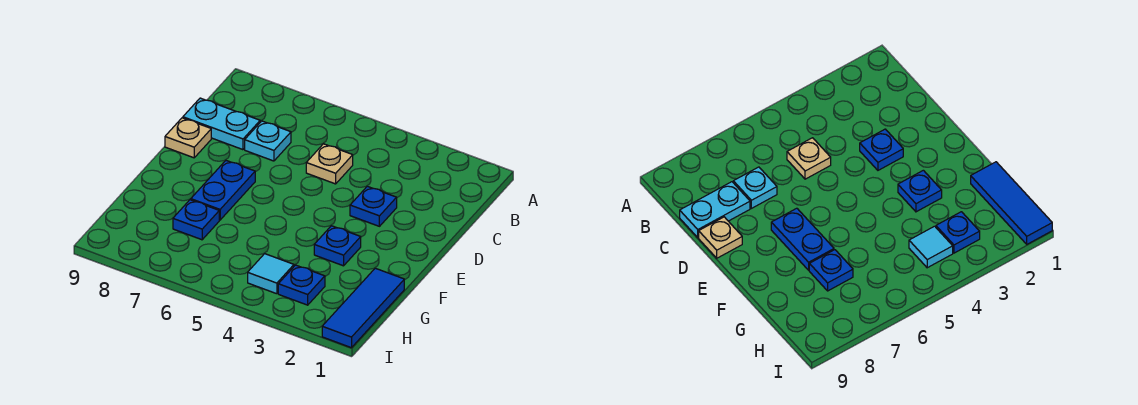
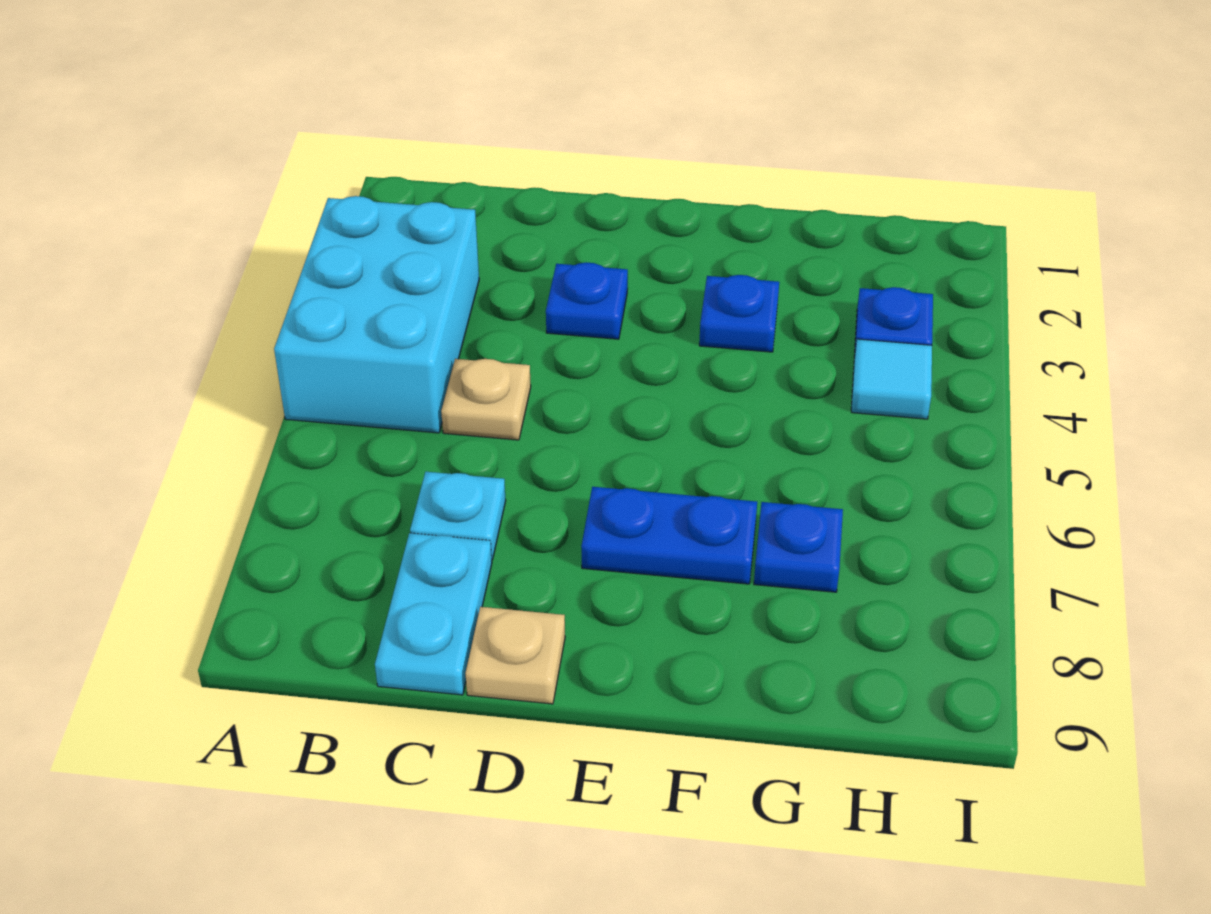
none -> cyan 2x3 brick [274,196,479,433]
blue 1x3 tile [322,268,404,348] -> none

